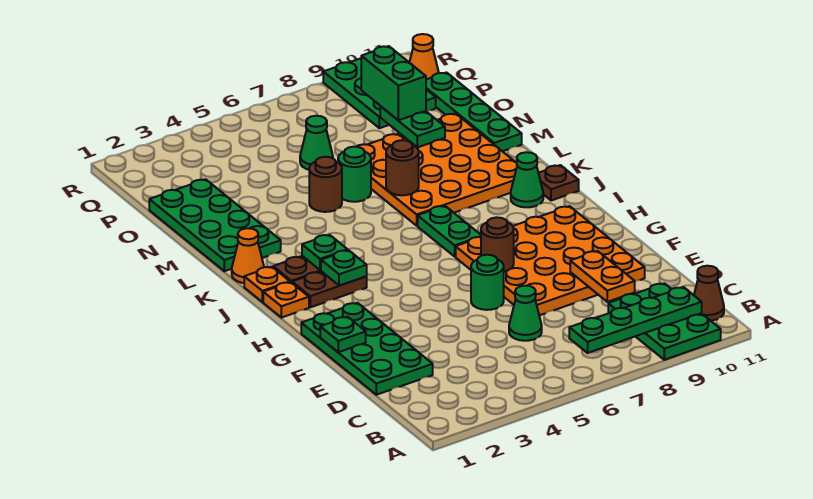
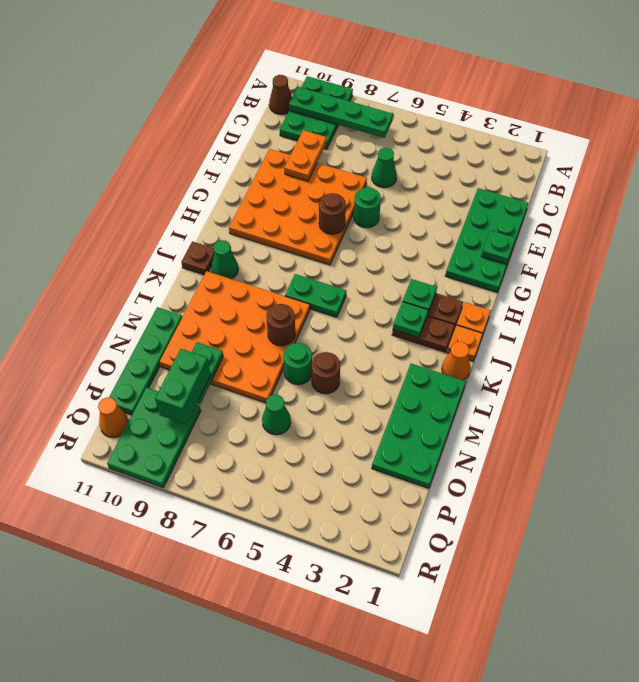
green 1x2 plate [418,206,481,256] -> green 1x2 plate turned to [285,274,346,317]

